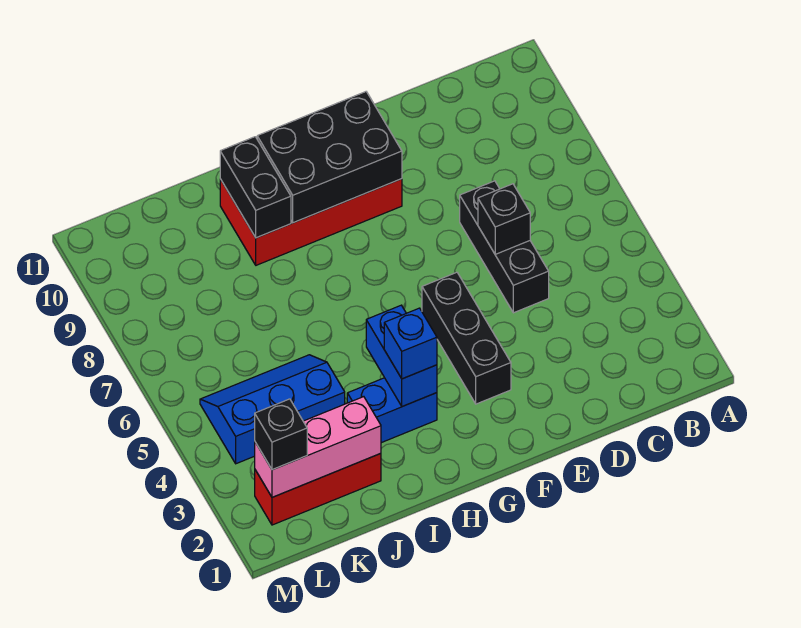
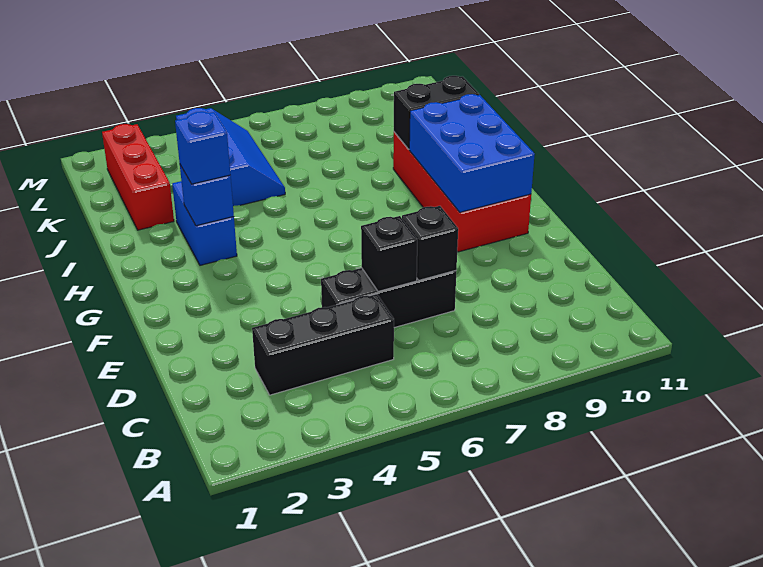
black 1x3 brick [422,272,511,404] -> black 1x3 brick moved to [252,294,394,395]
black 2x3 brick [257,92,402,223] -> blue 2x3 brick [409,94,535,212]
blue 1x2 brick [366,305,437,407] -> blue 1x1 brick [180,165,234,226]
pink 1x3 brick [255,397,381,497] -> none
black 1x1 brick [255,399,307,470] -> black 1x1 brick moved to [402,206,458,280]

